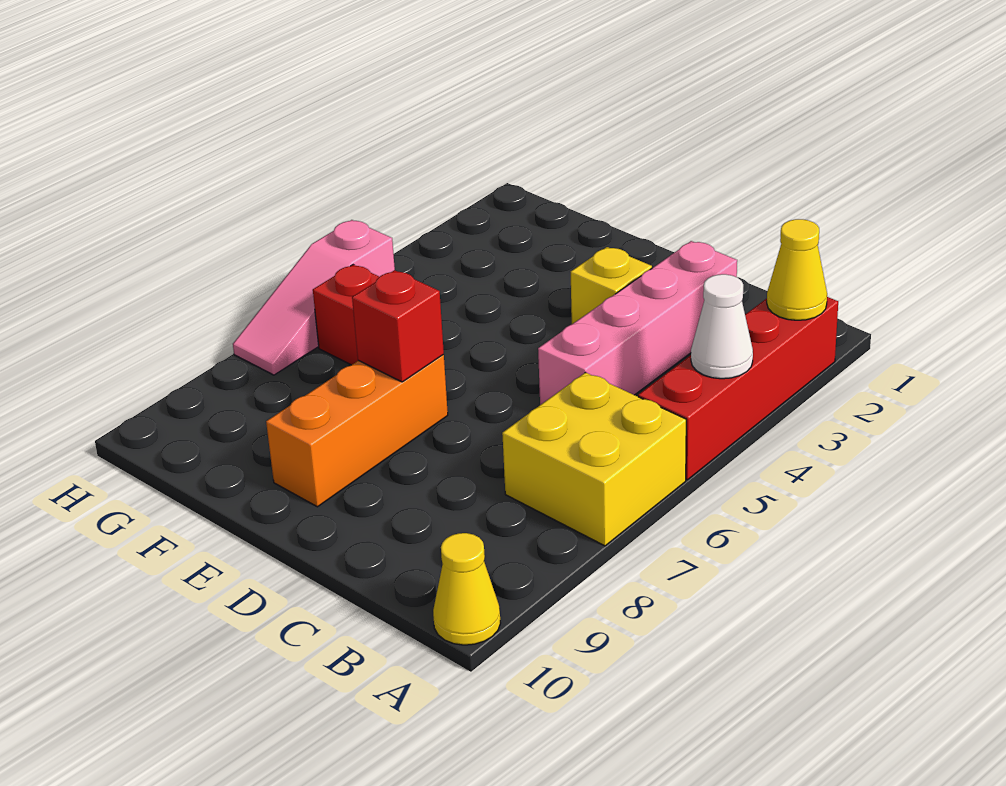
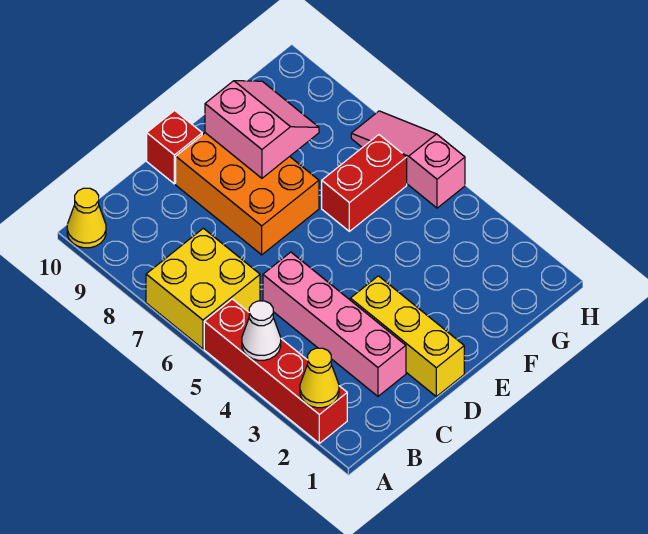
yellow 1x1 brick [571,247,652,324] -> yellow 1x3 brick [350,276,464,396]
orange 1x3 brick [266,355,448,507] -> orange 2x3 brick [176,133,319,255]
red 1x1 brick [352,270,444,382] -> red 1x1 brick moved to [147,110,202,184]
none -> pink 2x2 slope [205,81,319,178]

